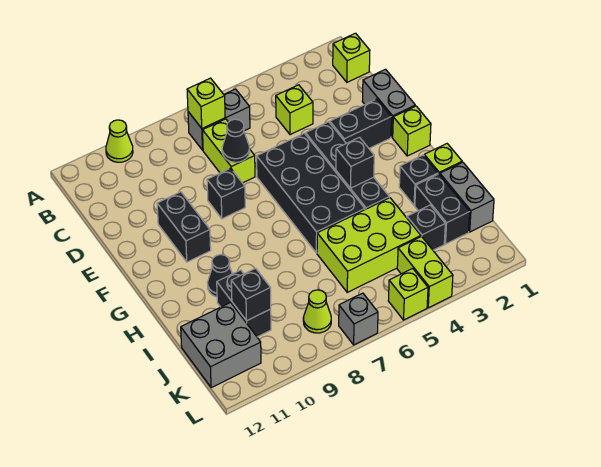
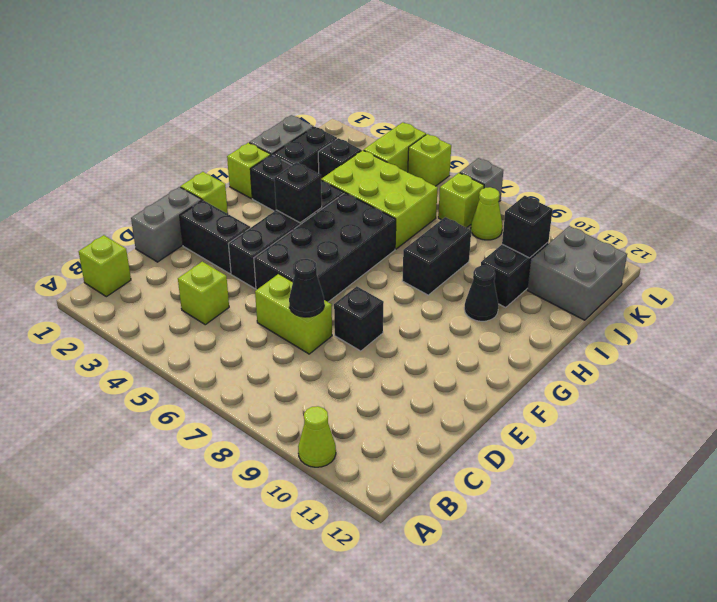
grey 1x2 brick [188,89,250,150] -> none
lime 1x1 brick [187,78,225,128] -> lime 1x1 brick moved to [438,173,484,228]
lime 1x2 brick [203,119,255,183] -> lime 1x2 brick turned to [255,274,332,354]
black 1x2 brick [157,192,211,262] -> black 1x2 brick moved to [402,217,471,295]

